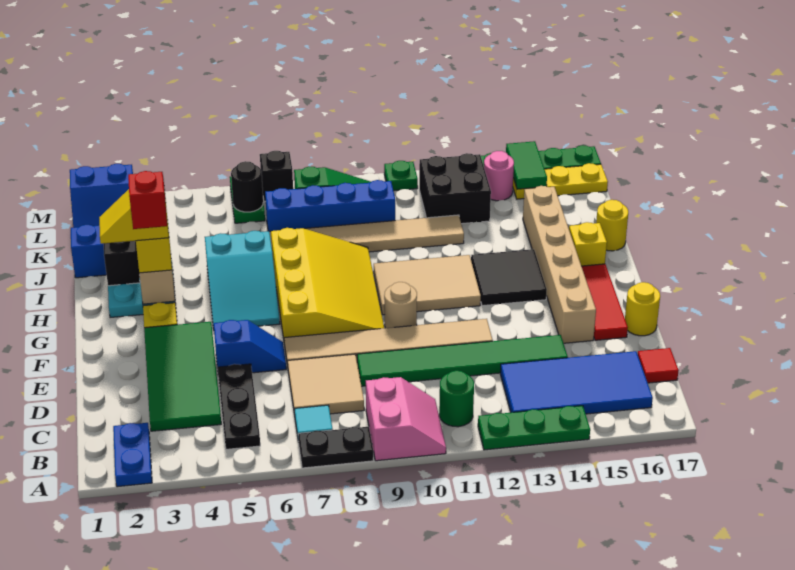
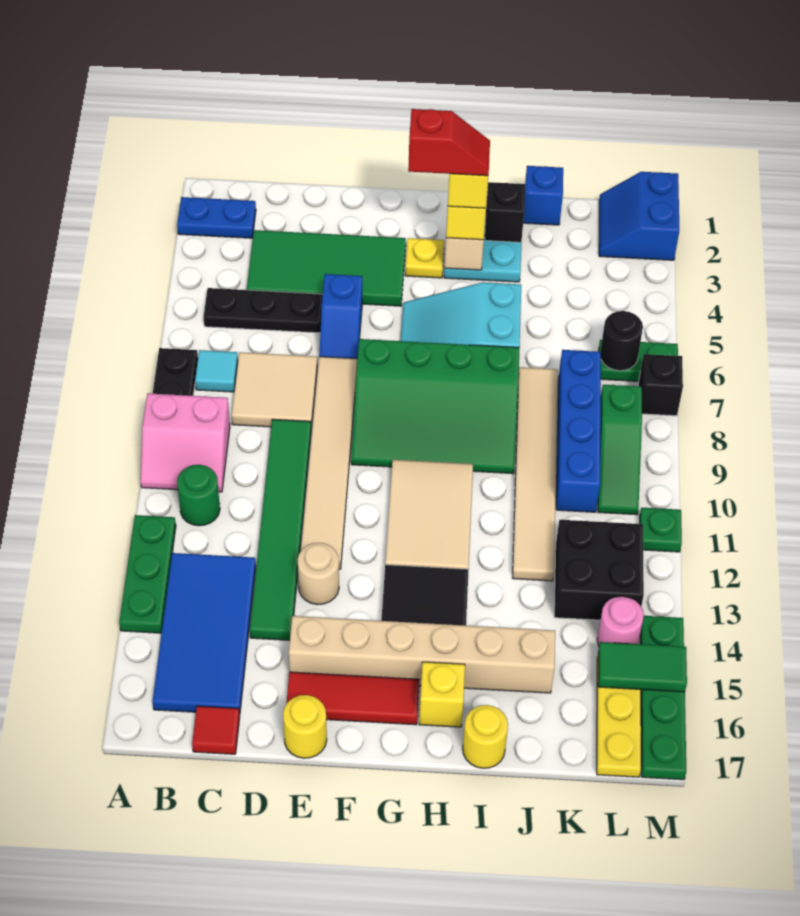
yellow 3x4 slope [271,228,384,345] -> green 3x4 slope [351,339,520,474]
tan 1x1 round brick [384,282,417,328] -> tan 1x1 round brick moved to [298,543,339,605]

